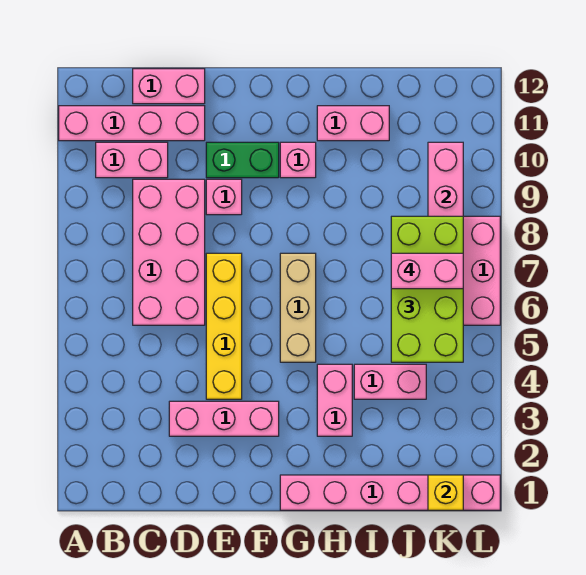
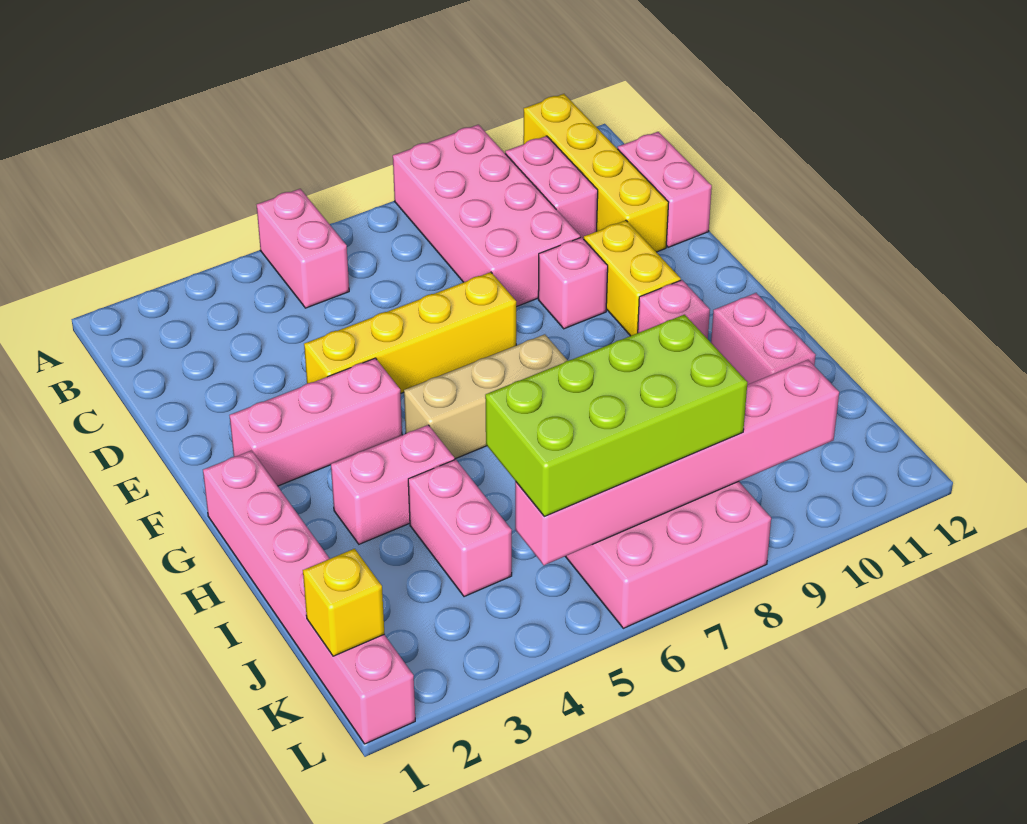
pink 1x4 brick [59,106,205,141] -> yellow 1x4 brick [523,94,669,252]
pink 2x4 brick [133,179,205,325] -> pink 2x4 brick turned to [393,125,580,307]
pink 1x3 brick [169,401,279,436] -> pink 1x3 brick turned to [229,358,402,486]
green 1x2 brick [206,142,279,178] -> yellow 1x2 brick [584,220,681,336]
pink 1x2 brick [391,253,463,289] -> pink 1x2 brick moved to [257,189,349,308]

